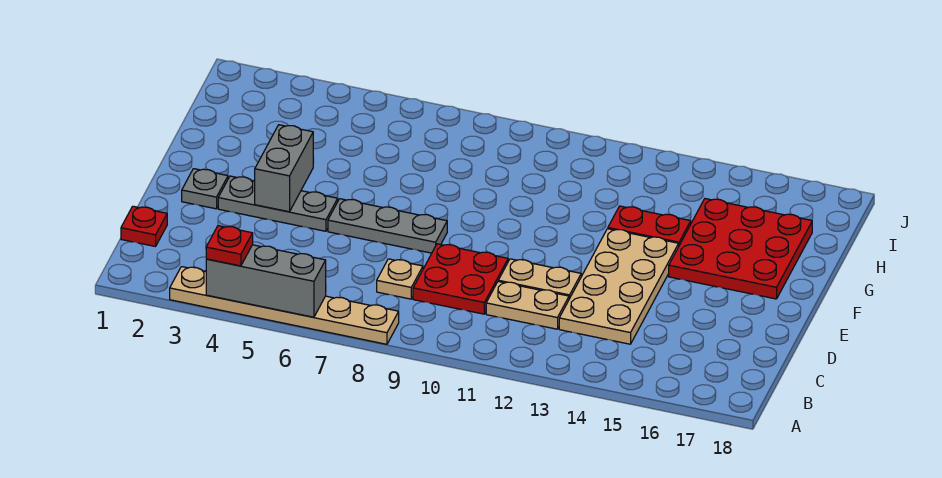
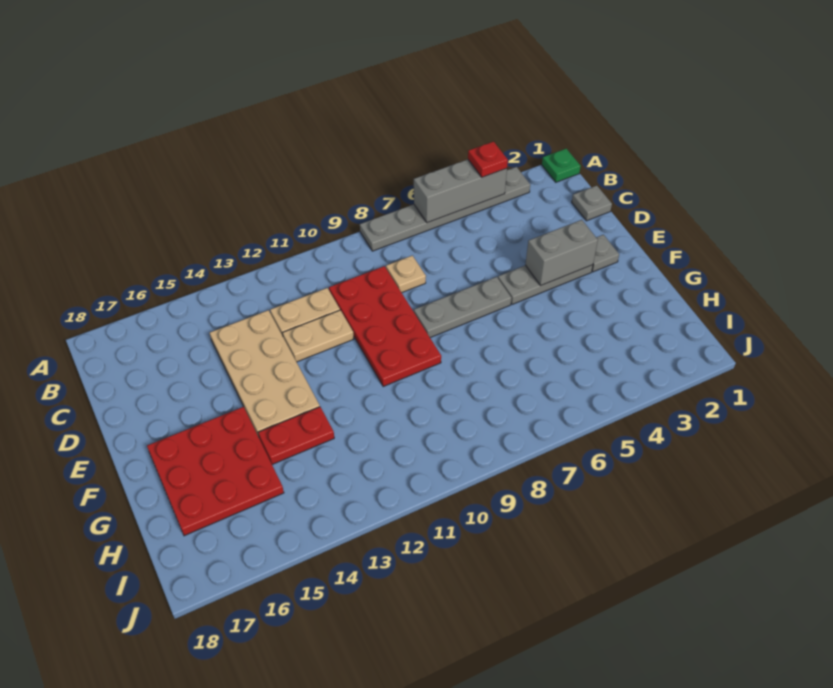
none -> green 1x1 plate [542,149,581,182]
tan 1x6 plate [170,267,399,344] -> grey 1x6 plate [360,167,530,251]
red 1x1 plate [121,206,167,247] -> grey 1x1 plate [572,185,612,221]
red 2x2 plate [413,244,508,314] -> red 2x4 plate [329,266,441,386]
grey 1x2 brick [255,125,313,212] -> grey 1x2 brick turned to [525,220,598,286]

